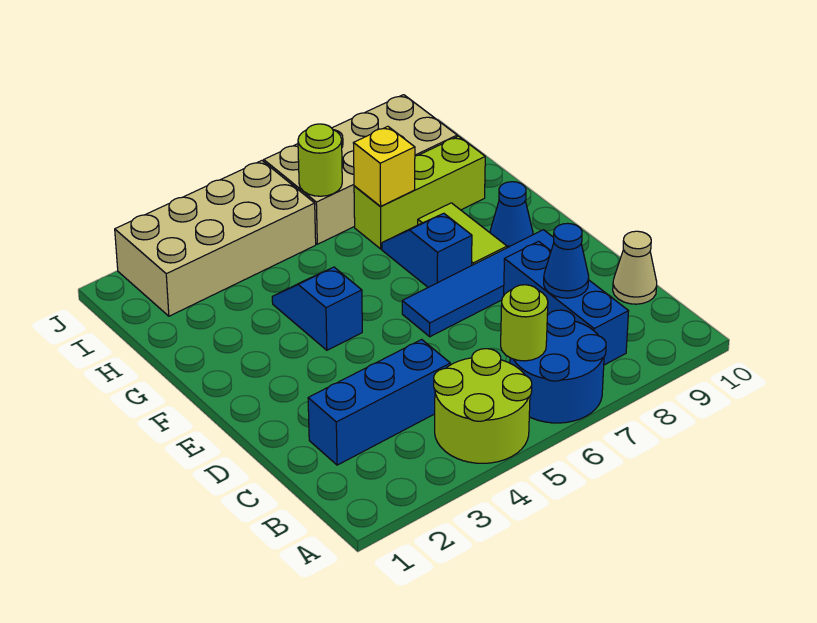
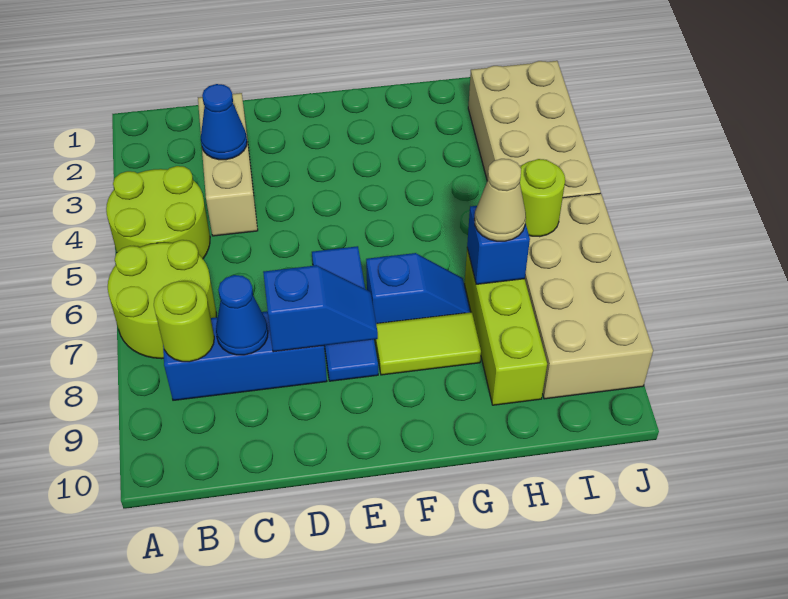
blue 2x2 round brick [510,310,606,423] -> lime 2x2 round brick [108,240,216,359]
lime 1x1 round brick [501,285,548,361] -> lime 1x1 round brick moved to [154,281,214,362]
blue 1x3 brick [308,340,450,465] -> tan 1x3 brick [198,93,258,236]
tan 1x1 cone [613,231,657,304] -> tan 1x1 cone moved to [474,159,526,241]
blue 1x4 tile [402,230,554,337] -> blue 1x3 tile [312,246,378,381]
blue 1x2 slope [272,267,362,350] -> blue 1x2 slope moved to [263,265,378,352]
blue 1x1 cone [490,182,533,248] -> blue 1x1 cone moved to [201,84,247,160]
yellow 1x1 brick [354,126,415,206] -> blue 1x1 brick [467,206,530,284]

